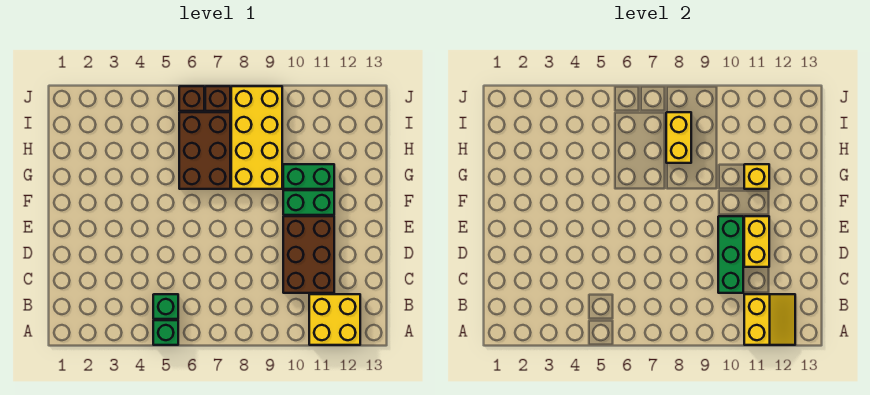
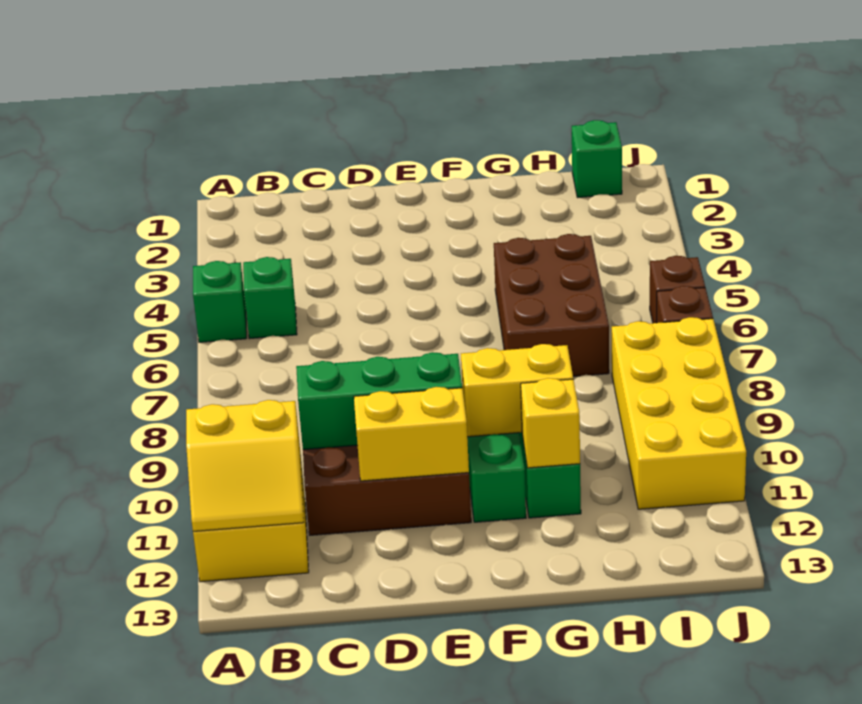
brown 2x3 brick [179,112,230,189] -> brown 2x3 brick turned to [494,234,609,376]
yellow 2x4 brick [231,86,282,189] -> yellow 2x4 brick turned to [612,317,746,509]
yellow 1x2 brick [666,112,691,163] -> yellow 1x2 brick moved to [461,344,573,437]
none -> green 1x1 brick [572,120,622,198]

